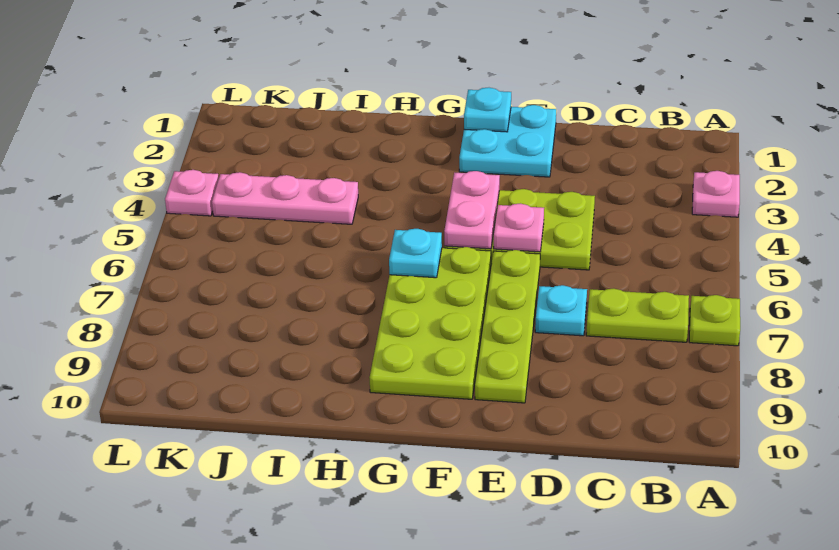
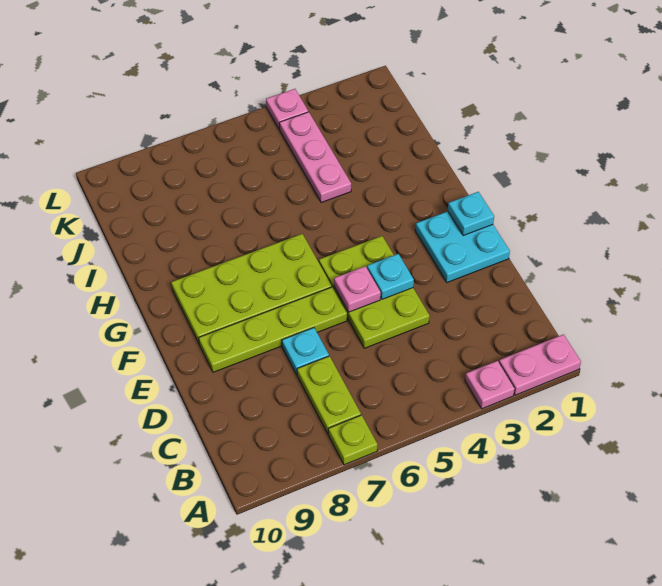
pink 1x2 plate [444,171,500,249] -> pink 1x2 plate moved to [499,334,581,395]
cyan 1x1 plate [389,229,442,278] -> cyan 1x1 plate moved to [367,254,414,299]

